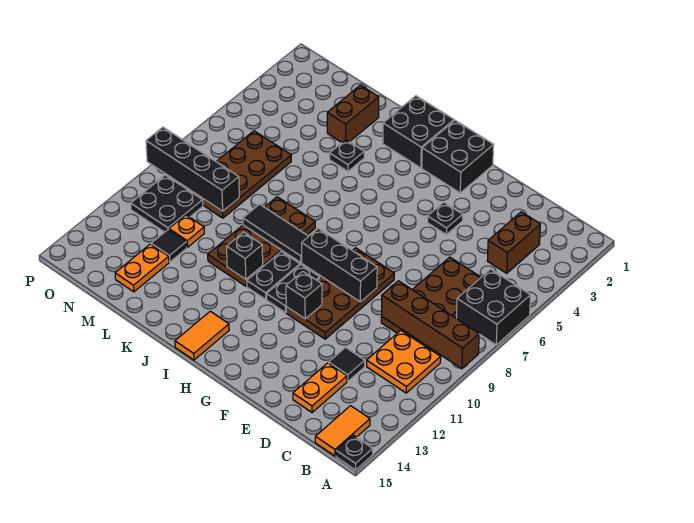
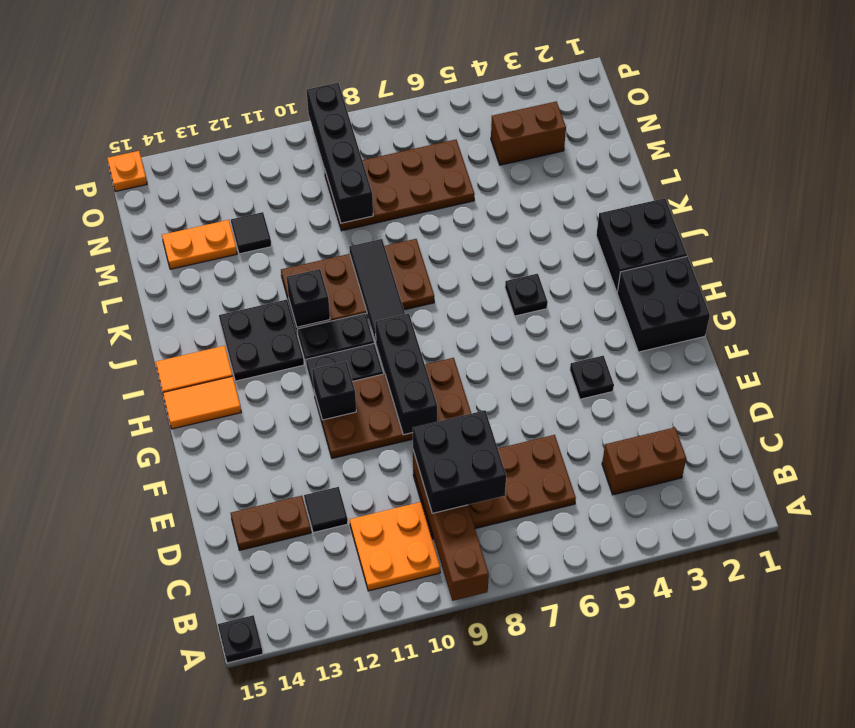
black 2x2 brick [457,269,531,345] -> black 2x2 brick moved to [413,410,506,513]
orange 1x2 tile [315,406,370,456] -> orange 1x2 tile moved to [163,376,241,429]
orange 1x2 plate [293,363,347,412] -> brown 1x2 plate [231,496,311,550]
black 1x1 plate [330,140,364,171] -> black 1x1 plate moved to [505,274,548,316]
brown 1x2 brick [327,85,379,142] -> brown 1x2 brick moved to [491,101,566,165]
orange 1x1 plate [169,215,204,247] -> orange 1x1 plate moved to [107,151,147,192]
black 2x2 plate [131,175,203,232] -> black 2x2 plate moved to [219,300,304,381]

